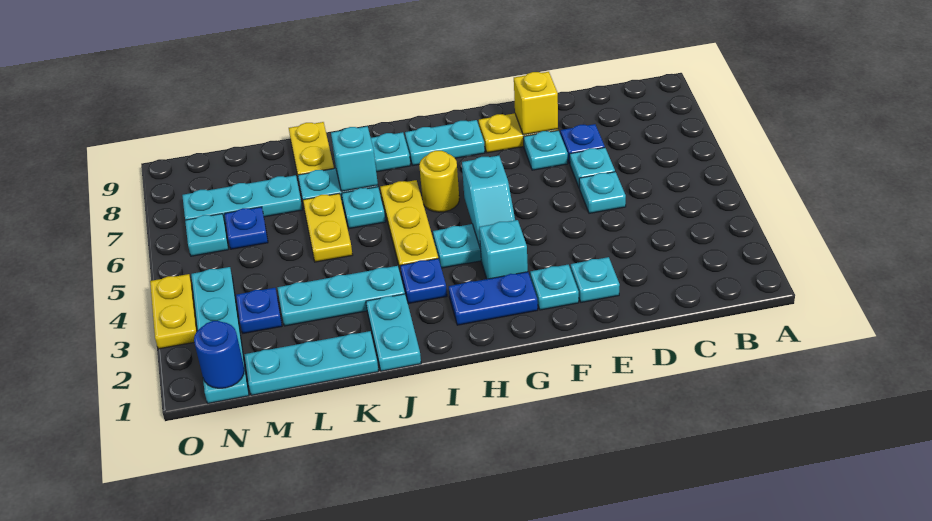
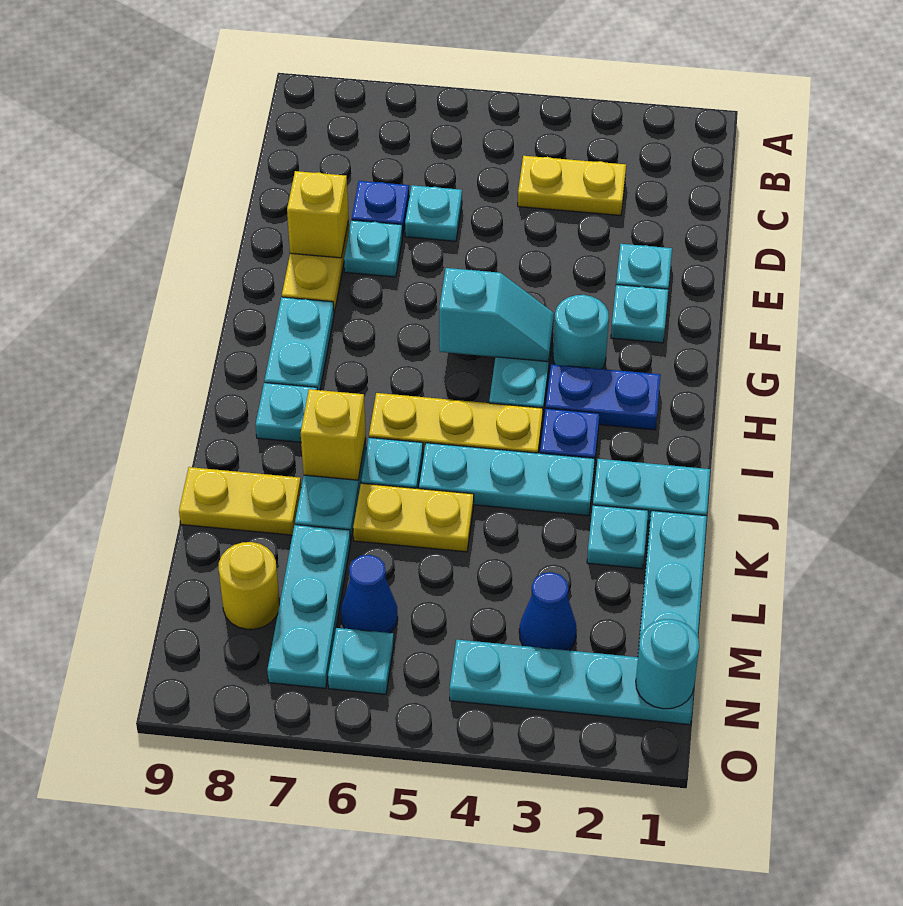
cyan 1x1 plate [579,172,626,213] -> cyan 1x1 plate moved to [587,505,648,569]
blue 1x2 plate [449,272,538,325] -> blue 1x2 plate turned to [546,364,661,430]
cyan 1x1 brick [479,220,528,279] -> cyan 1x1 round brick [553,295,609,369]
yellow 1x1 round brick [419,151,459,212] -> yellow 1x1 round brick moved to [219,542,279,629]
cyan 1x3 plate [277,266,405,326] -> cyan 1x3 plate turned to [419,443,595,516]
cyan 1x1 brick [331,126,378,191] -> yellow 1x1 brick [301,389,366,480]
blue 1x1 plate [236,288,282,333] -> blue 1x1 cone [519,572,577,651]
blue 1x1 plate [225,207,268,249] -> blue 1x1 cone [341,555,398,633]
blue 1x1 round brick [194,321,244,388] -> cyan 1x1 round brick [636,619,699,709]
yellow 1x2 plate [150,274,197,349] -> yellow 1x2 plate moved to [518,156,626,216]

